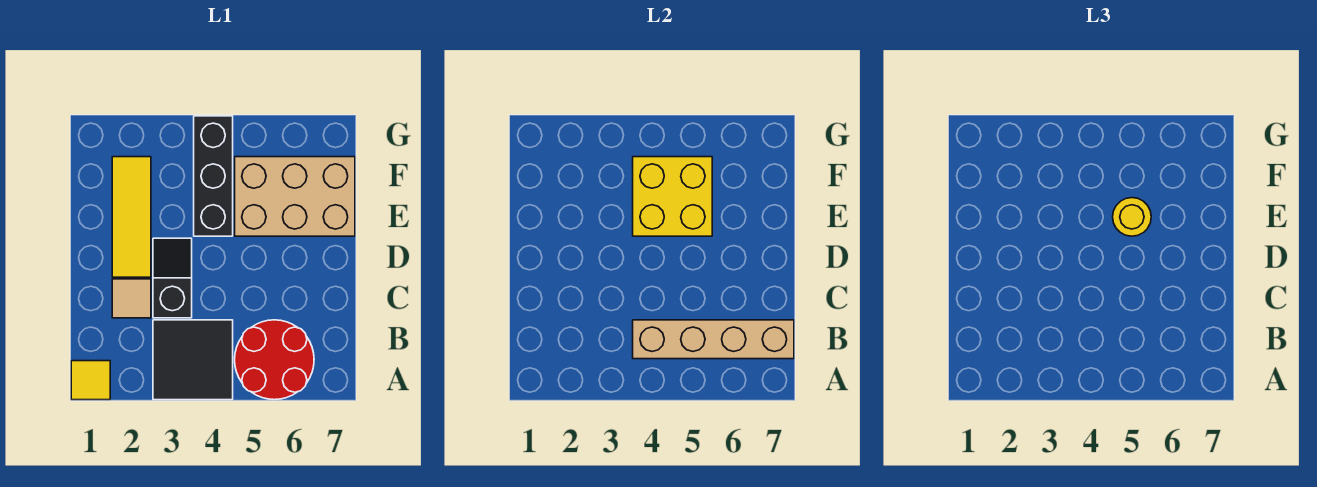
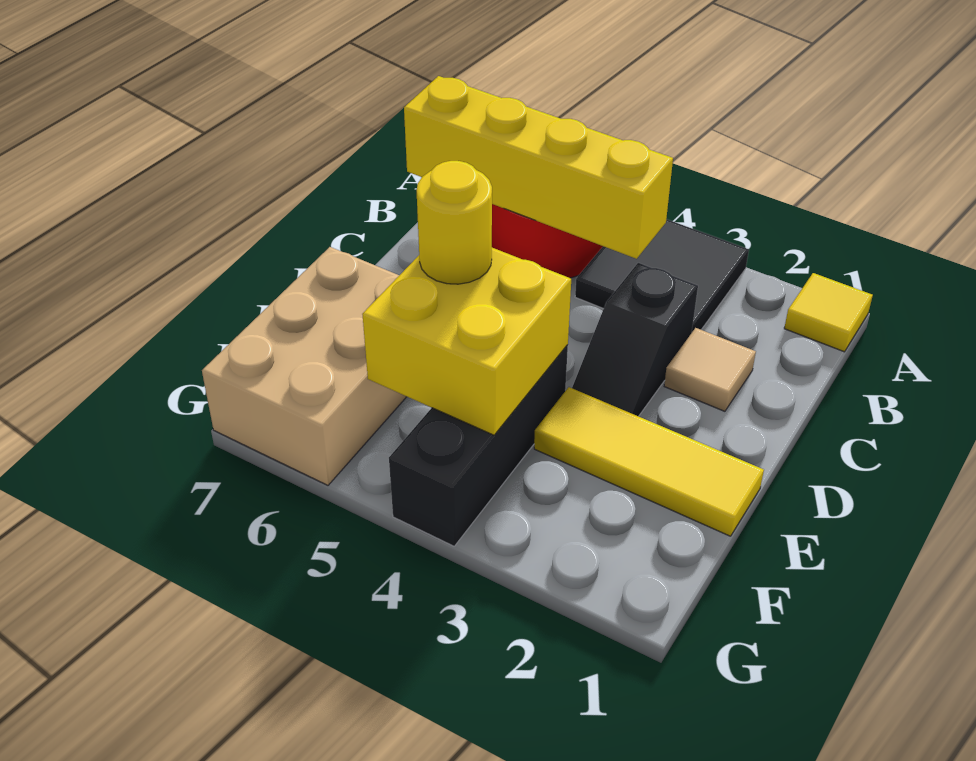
tan 1x4 brick [633,320,794,359] -> yellow 1x4 brick [404,76,673,259]
yellow 1x3 tile [112,157,151,277] -> yellow 1x3 tile turned to [534,387,764,536]
tan 2x3 brick [235,157,355,236] -> tan 2x3 brick turned to [202,247,407,485]

